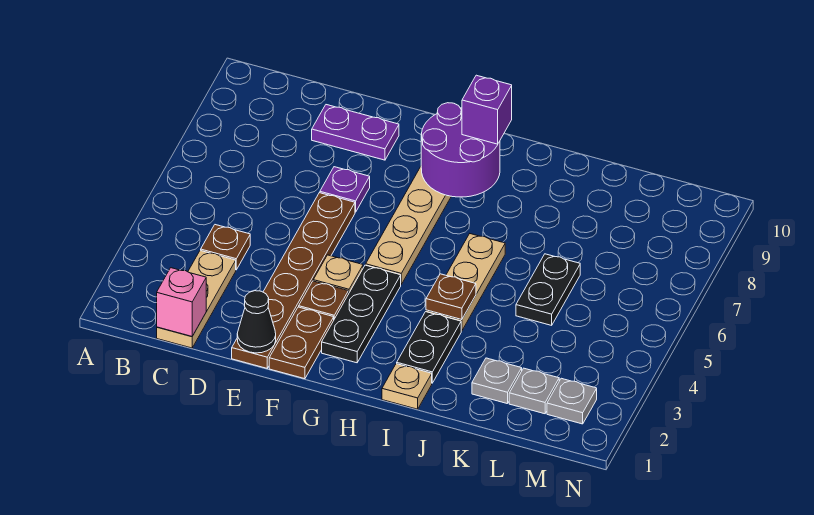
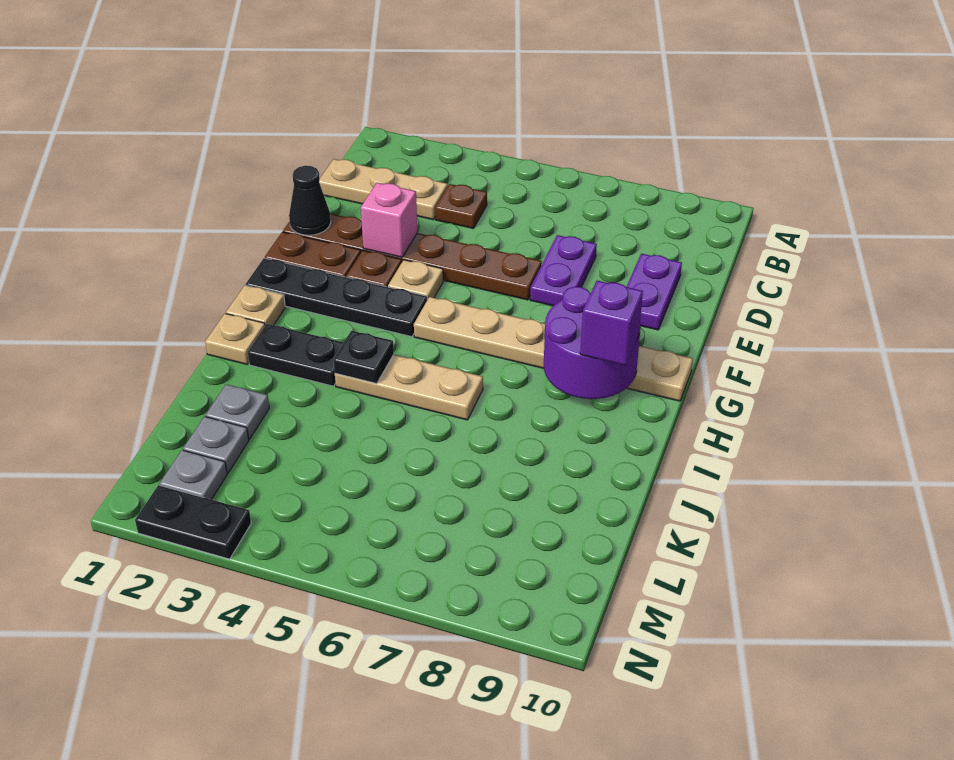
pink 1x1 brick [157,268,206,336] -> pink 1x1 brick moved to [361,183,417,257]
purple 1x1 plate [320,167,370,212] -> purple 1x2 plate [530,235,597,306]
black 1x3 plate [322,265,401,363] -> black 1x4 plate [246,258,427,337]
none -> tan 1x1 plate [226,285,285,325]
brown 1x1 plate [426,274,476,320] -> black 1x1 plate [334,331,394,383]
black 1x2 plate [516,254,580,325] -> black 1x2 plate moved to [135,485,251,559]

